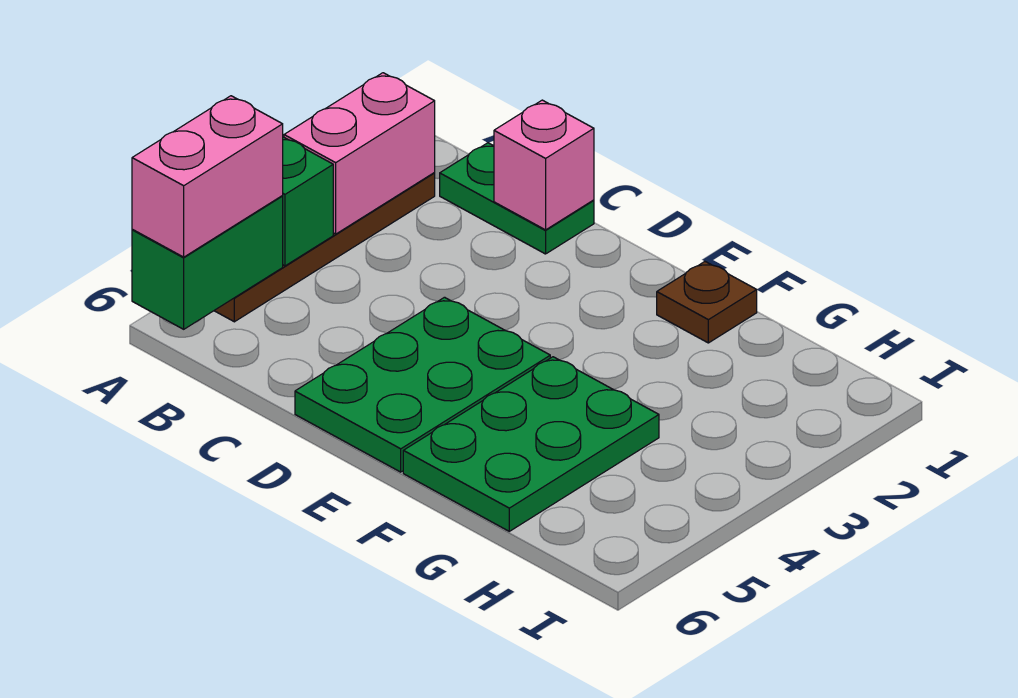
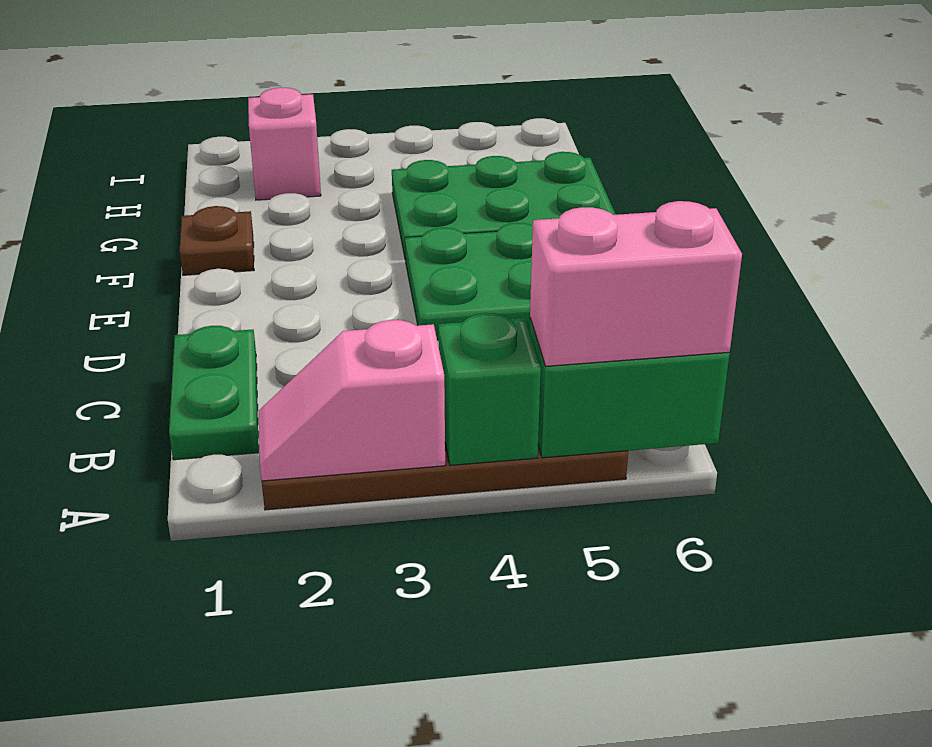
pink 1x2 brick [284,73,435,234] -> pink 1x2 slope [259,320,445,481]
pink 1x1 brick [494,100,594,230] -> pink 1x1 brick moved to [248,87,321,200]

